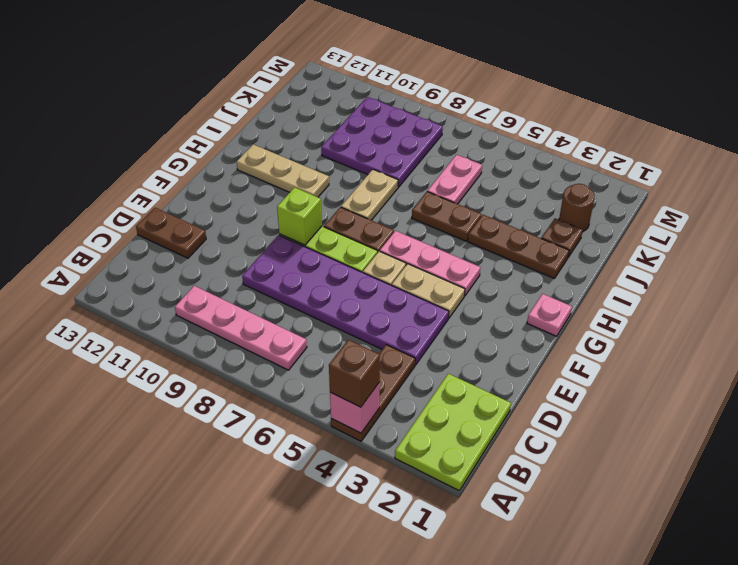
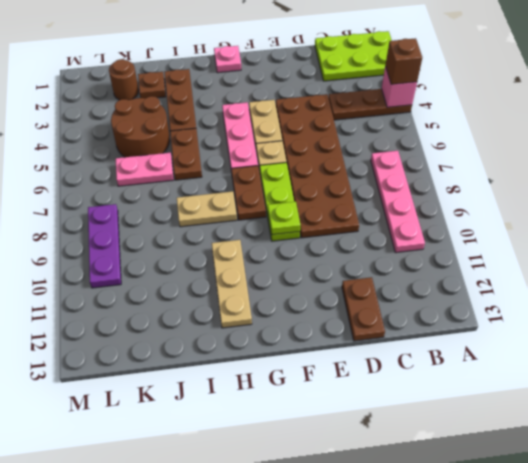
purple 2x6 plate [242,235,449,365] -> brown 2x6 plate [276,94,359,238]
lime 1x1 brick [277,188,322,245] -> lime 1x1 plate [268,202,300,235]
none -> brown 2x2 round brick [111,96,170,157]
purple 3x3 plate [321,97,443,187] -> purple 1x3 plate [88,204,121,288]

